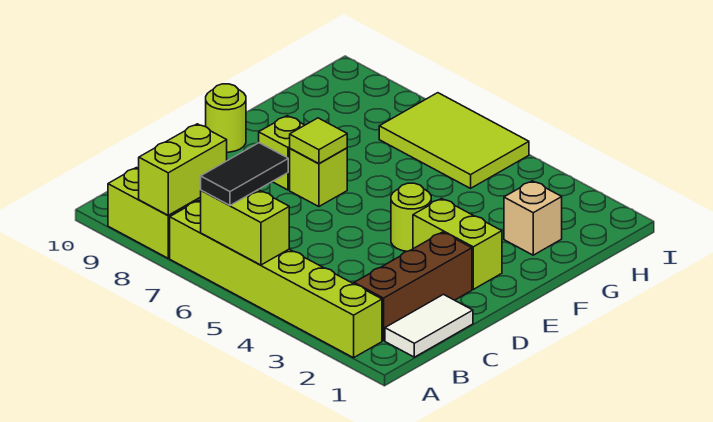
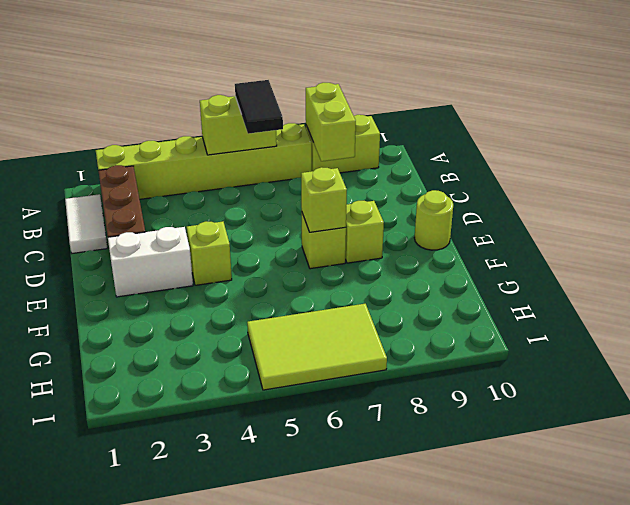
lime 1x2 brick [413,199,502,289] -> white 1x2 brick [108,227,193,297]
lime 1x1 round brick [391,183,431,251] -> lime 1x1 brick [187,221,232,285]
lime 1x1 tile [290,118,347,164] -> lime 1x1 brick [301,167,347,232]
tan 1x1 brick [504,181,562,255] -> none

